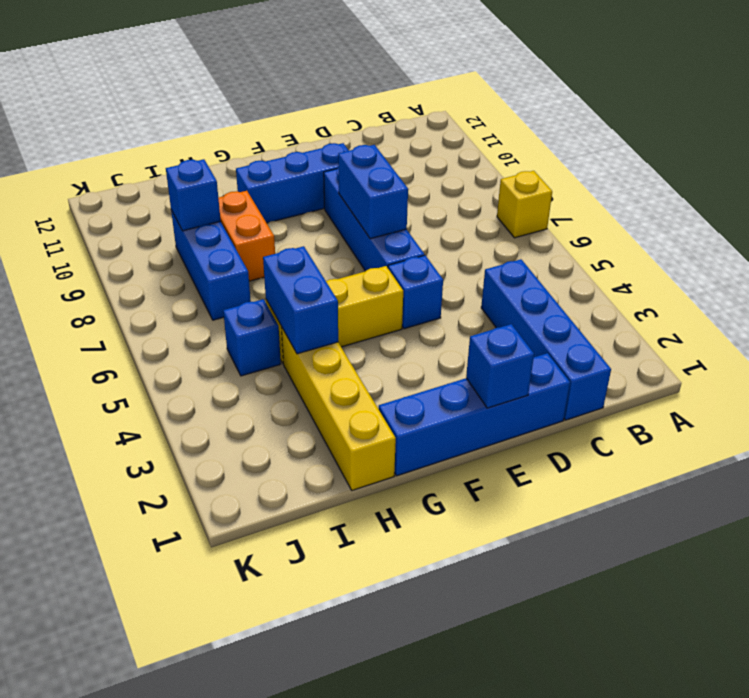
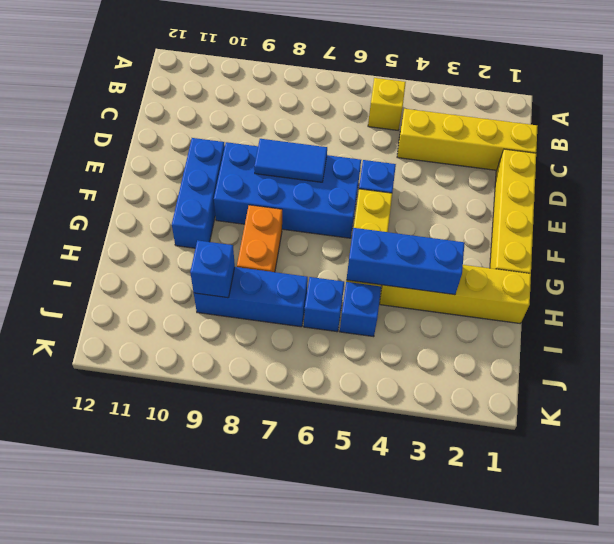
yellow 1x1 brick [497,171,552,238] -> yellow 1x1 brick moved to [368,78,406,130]
blue 1x4 brick [481,259,611,420] -> yellow 1x4 brick [397,109,538,170]
blue 1x4 brick [379,353,570,476] -> yellow 1x4 brick [490,149,536,274]
blue 1x1 brick [466,324,534,408] -> blue 1x1 brick moved to [304,277,344,332]
blue 1x4 brick [324,168,424,271] -> blue 2x4 brick [214,142,361,238]
blue 1x2 brick [338,145,408,239] -> blue 1x2 tile [254,139,327,182]
blue 1x2 brick [263,246,338,354] -> blue 1x3 brick [347,228,464,295]
orange 1x2 brick [218,191,275,281] -> orange 1x2 brick turned to [237,205,282,272]

